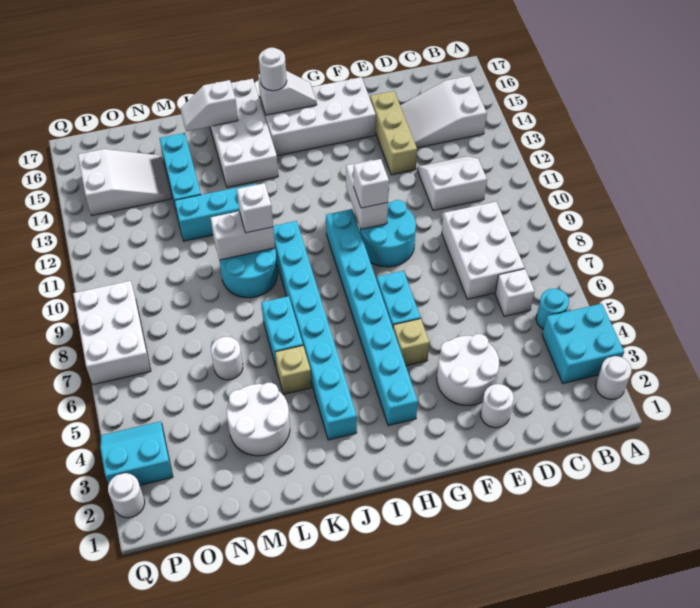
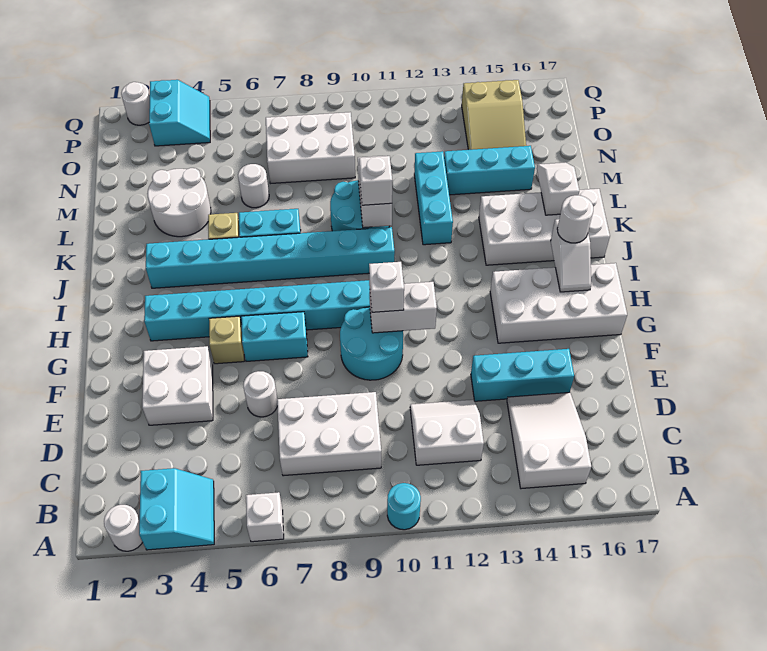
cyan 2x2 brick [542,304,624,383] -> cyan 2x2 slope [139,468,214,550]
cyan 1x1 round brick [536,289,569,329] -> cyan 1x1 round brick moved to [387,483,421,530]
white 1x1 brick [495,269,535,316] -> white 1x1 brick moved to [246,492,284,542]
white 2x2 slope [417,156,487,211] -> white 2x2 slope turned to [410,400,484,465]
white 1x1 round brick [481,384,514,428] -> white 1x1 round brick moved to [243,371,277,417]
white 2x2 round brick [437,334,499,405] -> white 2x2 brick [142,346,213,425]
tan 1x3 brick [370,91,417,175] -> cyan 1x3 brick [471,349,574,401]
white 2x4 brick [260,77,376,156] -> white 2x4 brick turned to [490,263,627,343]
white 2x3 slope [78,149,172,216] -> tan 2x3 slope [462,80,526,150]
white 2x3 brick [73,281,151,385] -> white 2x3 brick moved to [266,112,355,184]

